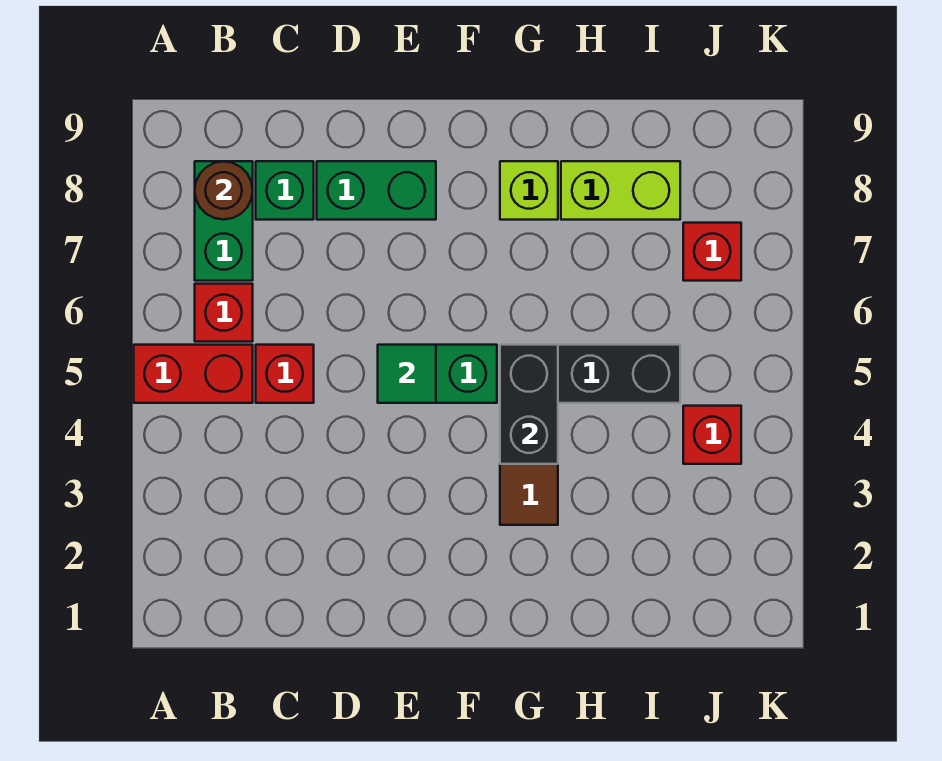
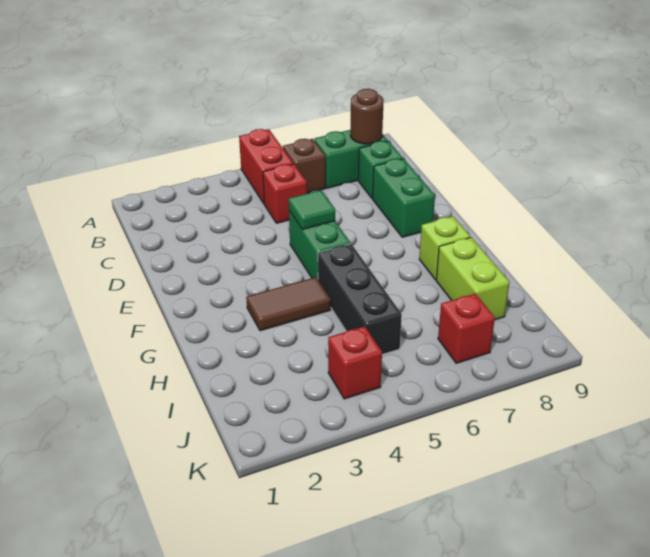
red 1x1 brick [195,284,253,342] -> brown 1x1 brick [283,139,326,193]
black 1x2 brick [500,345,558,464] -> none

